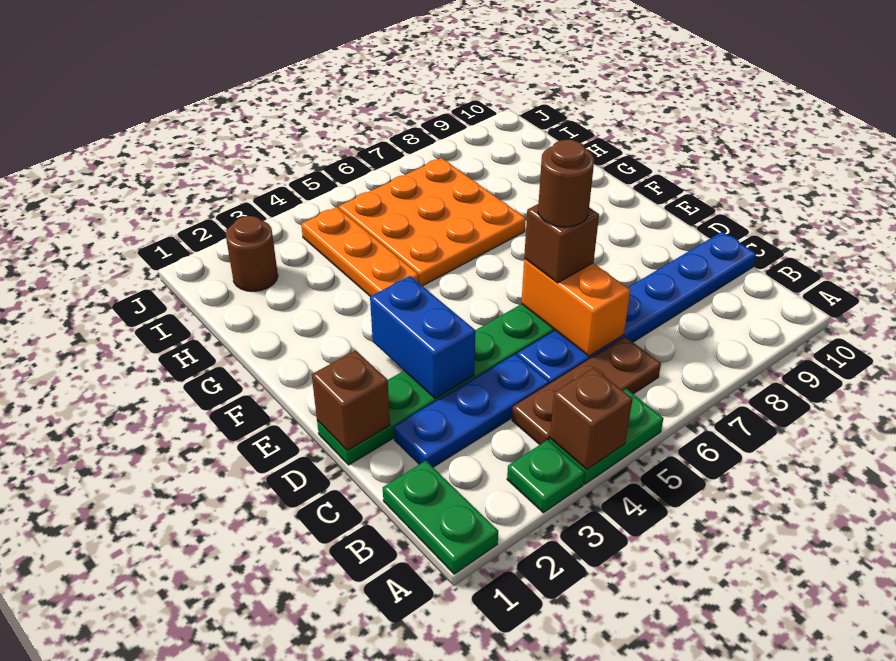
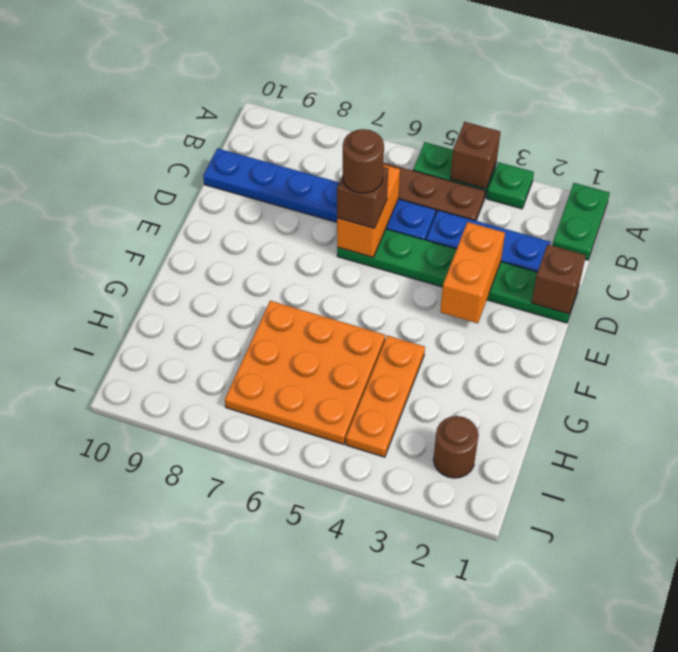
blue 1x2 brick [370,276,475,399] -> orange 1x2 brick [440,222,505,323]

